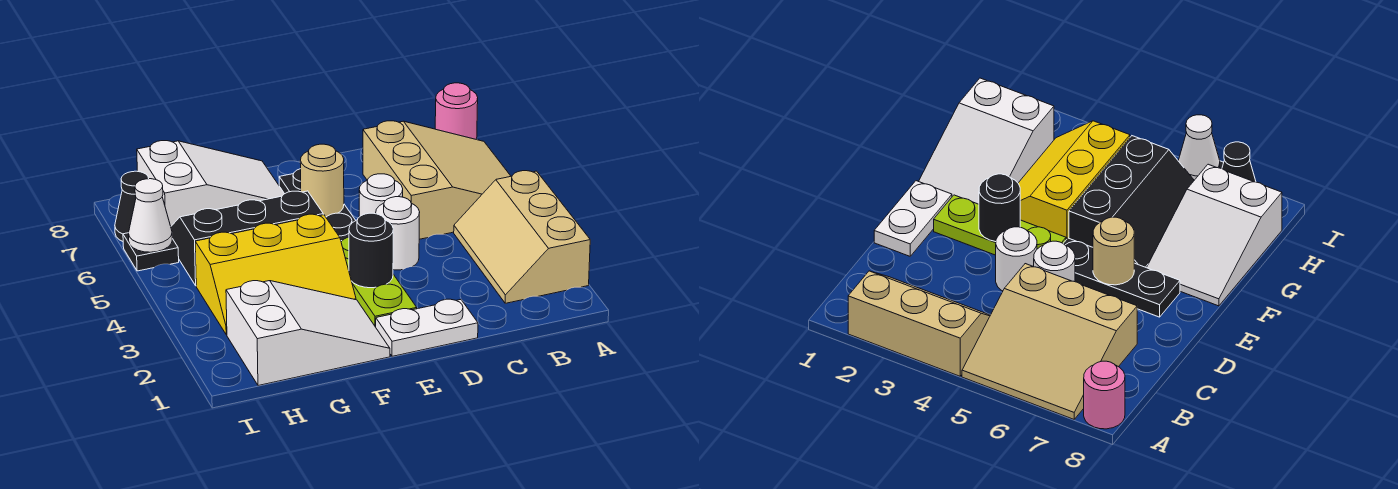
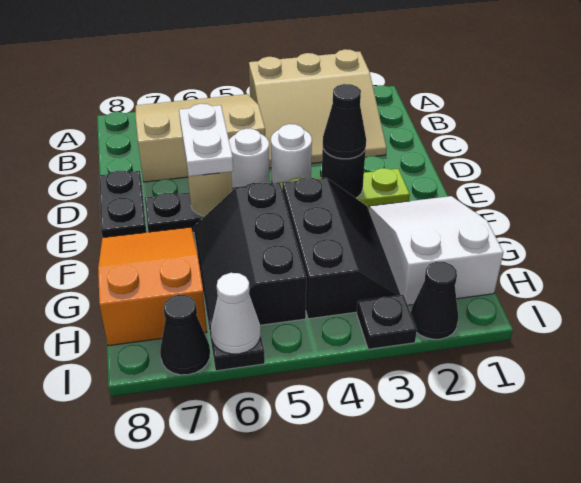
tan 2x3 slope [454,171,590,303] -> tan 3x3 slope [249,49,387,168]
pink 1x1 round brick [435,83,478,140] -> none
white 1x2 plate [376,299,478,356] -> white 1x2 plate moved to [179,104,233,176]
none -> black 1x2 plate [99,171,146,238]
none -> black 1x1 cone [323,84,366,159]
yellow 2x3 slope [195,214,356,335] -> black 2x3 slope [282,177,401,319]
white 2x3 slope [137,141,284,226] -> orange 2x3 slope [98,227,207,346]
none -> black 1x1 cone [411,262,458,339]
none -> black 1x1 plate [357,295,417,349]

